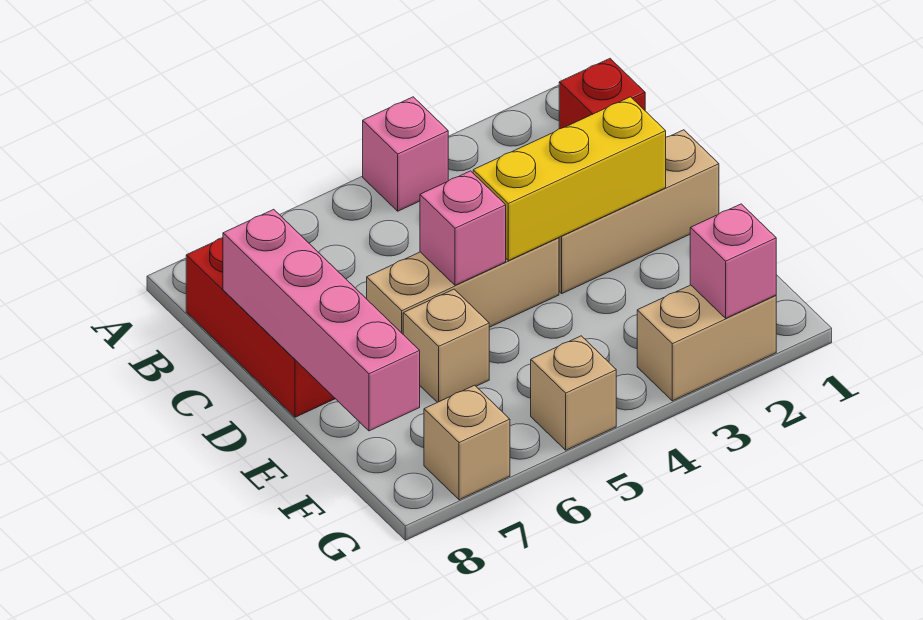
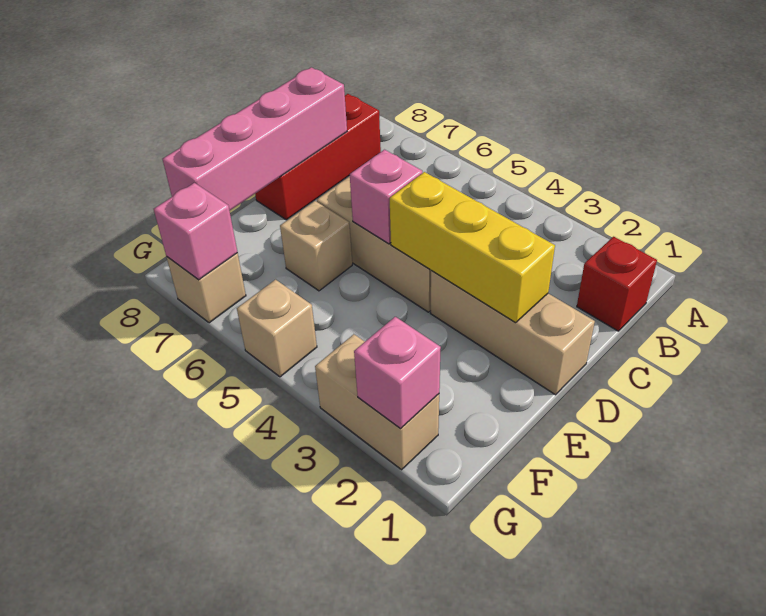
pink 1x1 brick [363,97,448,211] -> pink 1x1 brick moved to [154,183,238,280]

